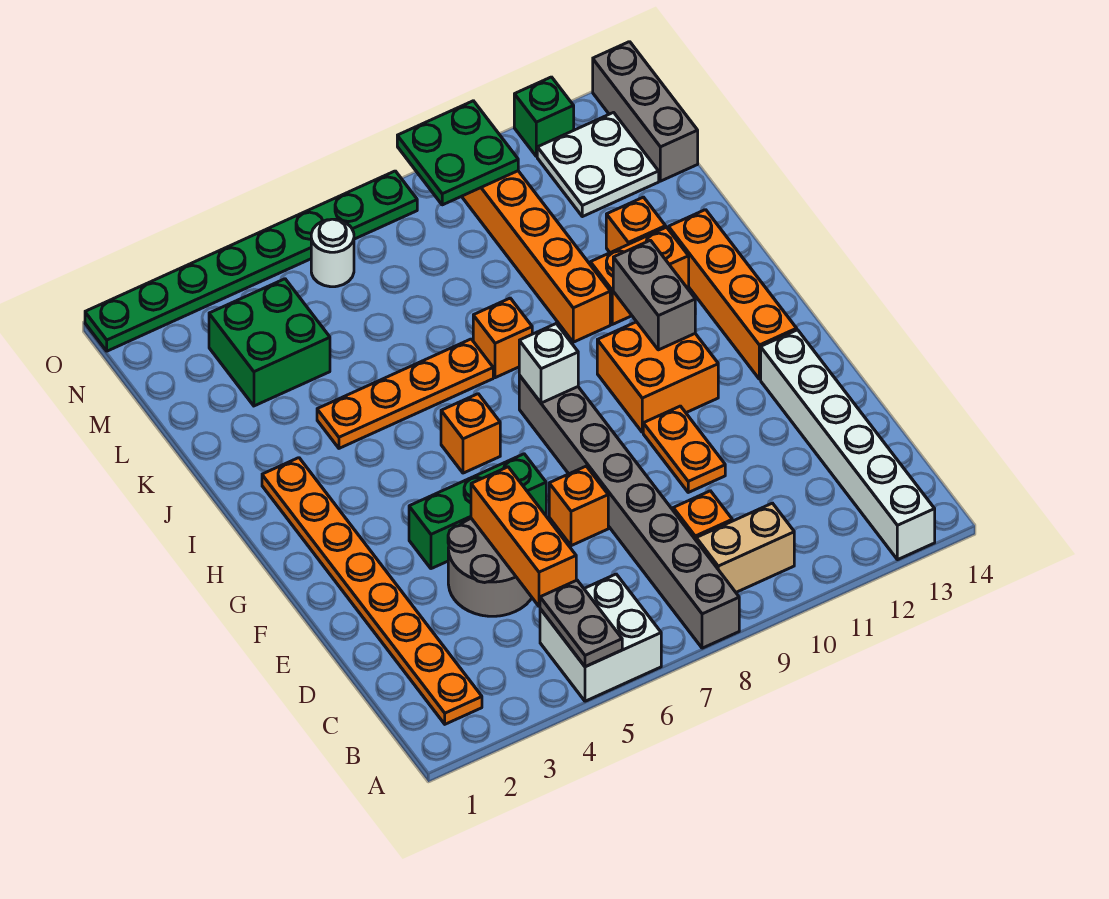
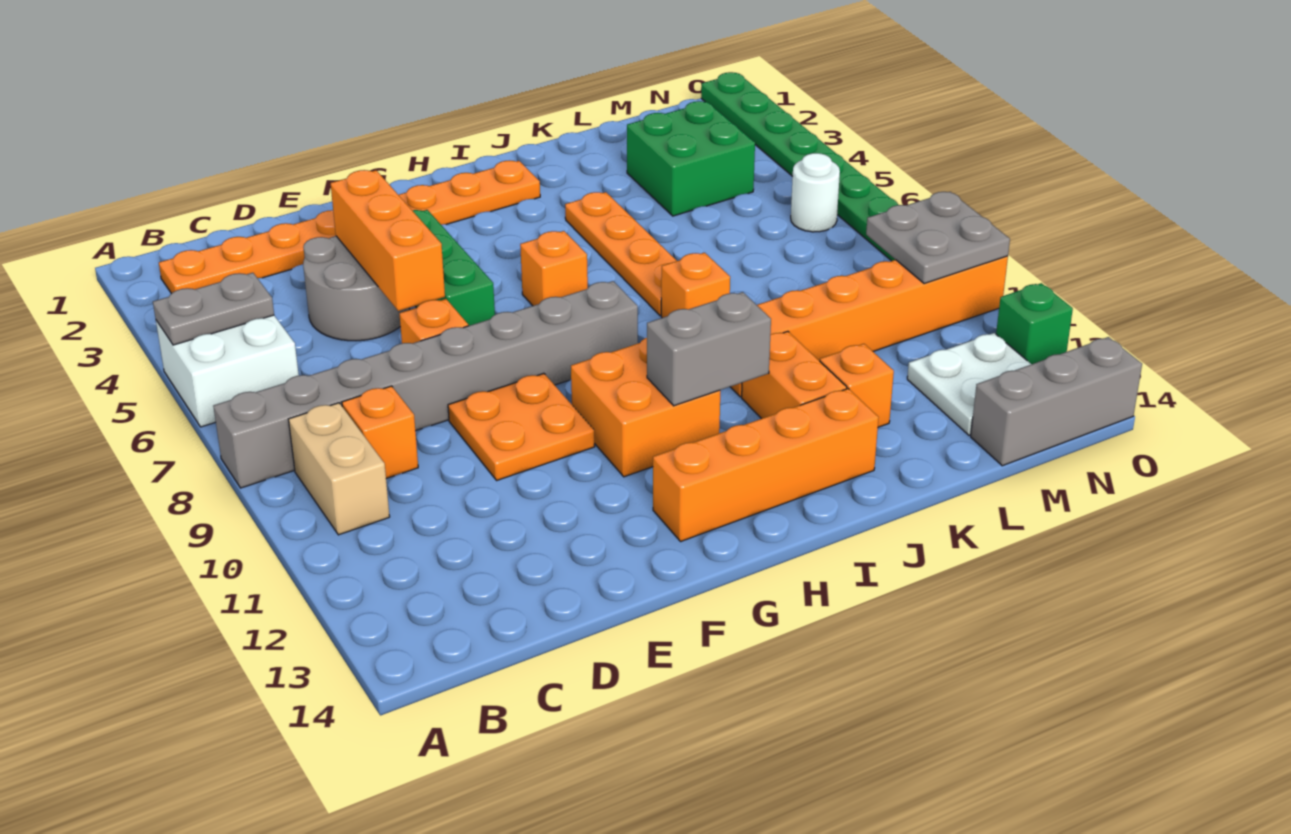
white 1x6 brick [761,330,935,560] -> none
orange 1x3 brick [471,467,576,606] -> orange 1x3 brick turned to [331,170,445,311]
orange 1x2 plate [643,406,725,492] -> orange 2x2 plate [448,373,595,480]
white 1x1 brick [519,324,578,403] -> none
green 2x2 plate [397,101,518,205] -> grey 2x2 plate [866,192,1010,284]

